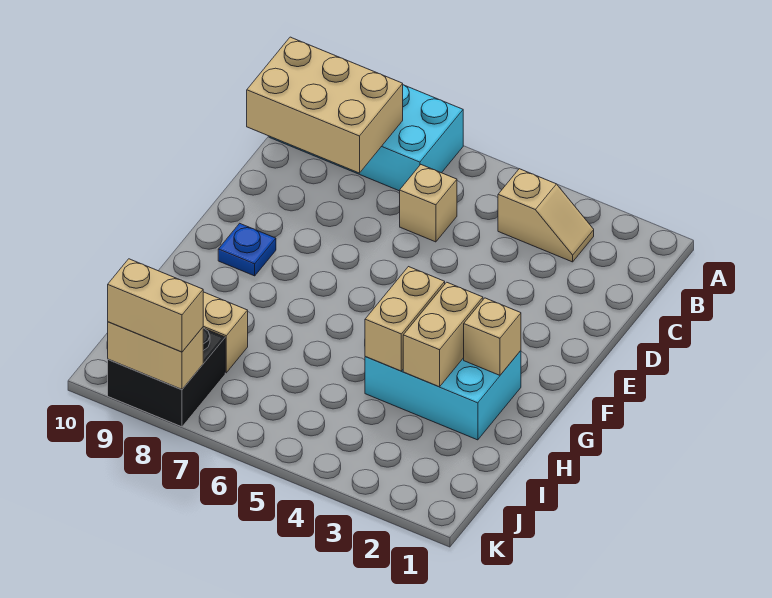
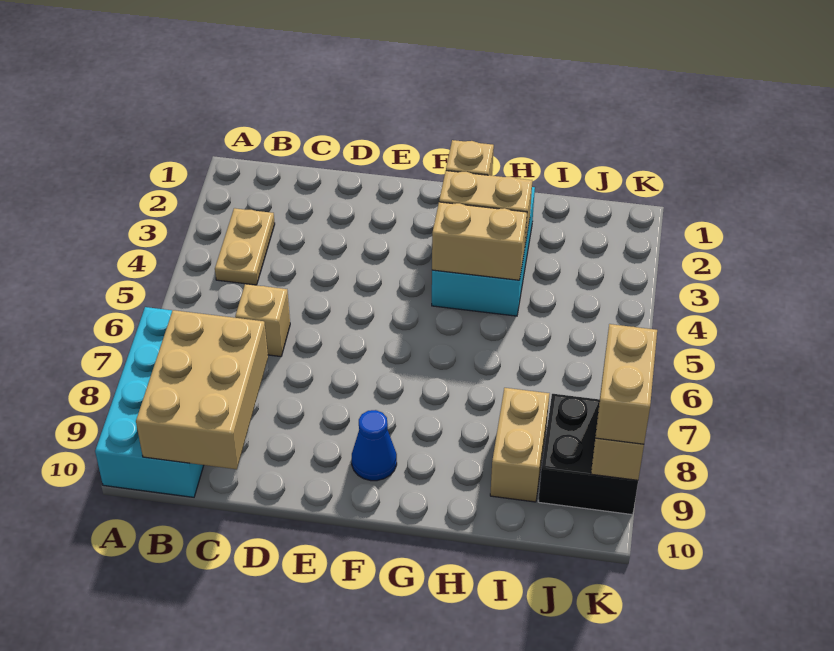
tan 1x2 slope [498,169,594,262] -> tan 1x2 plate [215,208,275,285]
blue 1x1 plate [218,223,276,276] -> blue 1x1 cone [352,410,397,481]

